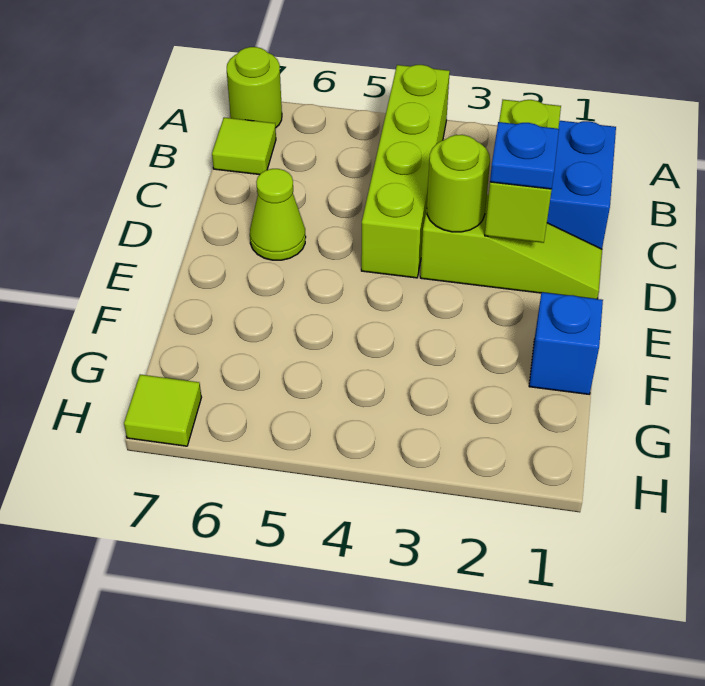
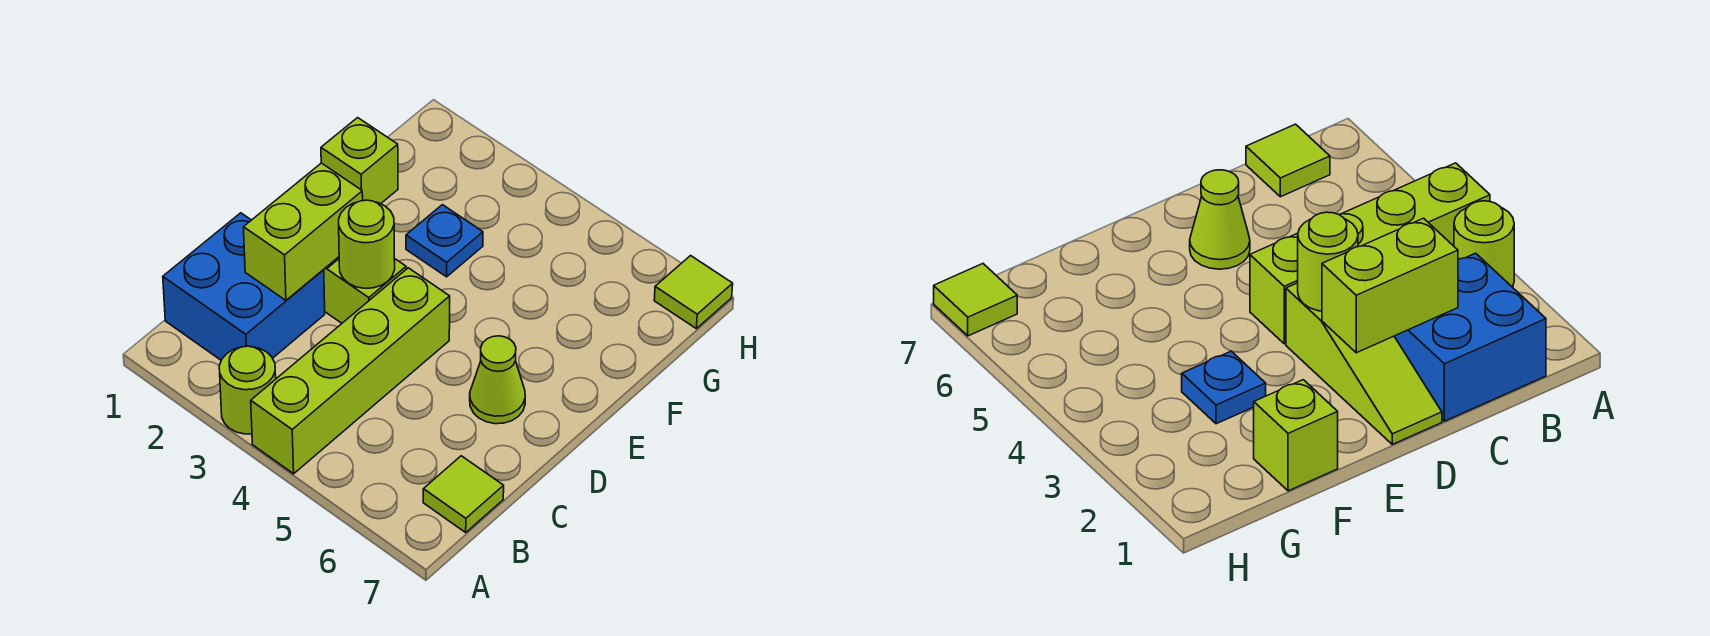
lime 1x1 round brick [227,47,282,127] -> lime 1x1 round brick moved to [219,346,276,434]
blue 1x1 plate [490,122,559,189] -> blue 1x1 plate moved to [406,205,483,277]
blue 1x1 brick [529,292,603,394] -> lime 1x1 brick [321,118,398,204]

